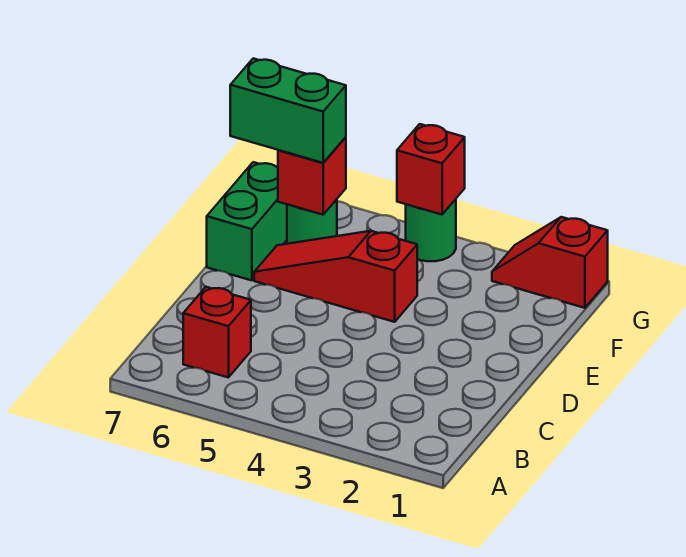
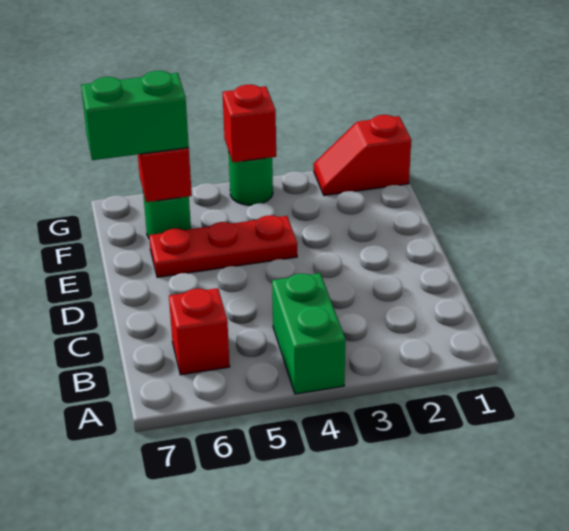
red 1x3 slope [254,231,417,322] -> red 1x3 plate [149,215,297,277]
green 1x2 brick [207,162,287,280] -> green 1x2 brick moved to [272,273,345,394]

